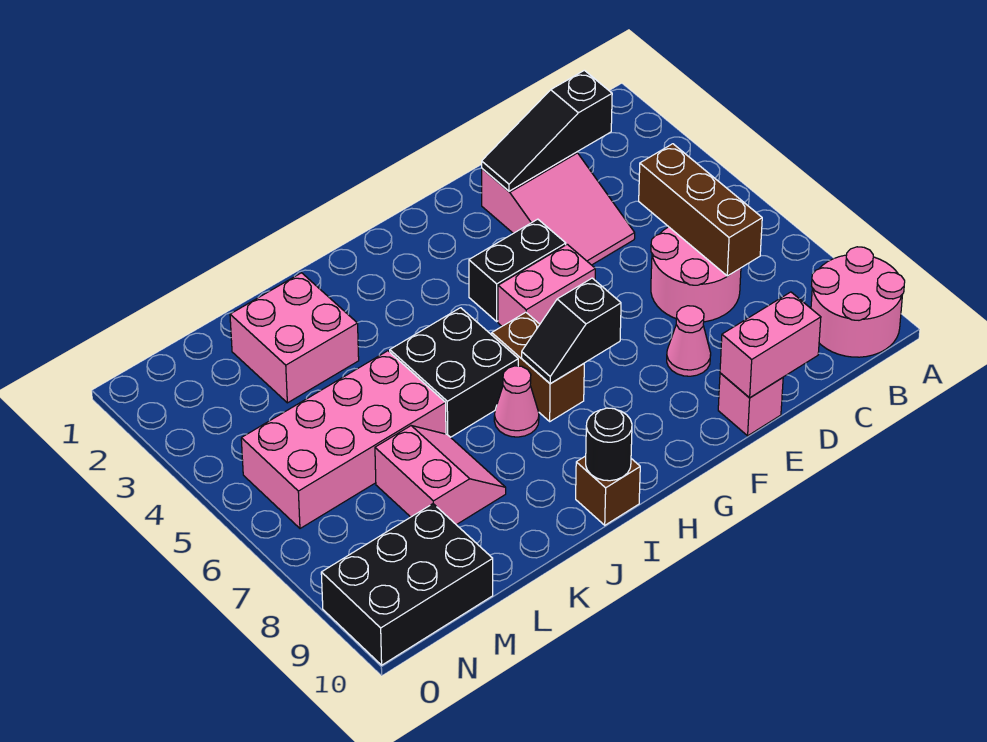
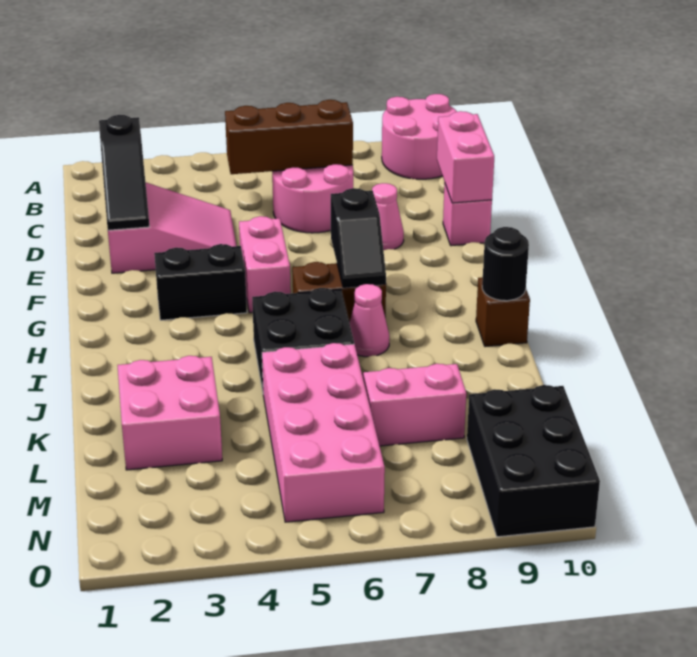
black 1x2 brick [469,219,566,321] -> black 1x2 brick turned to [154,244,247,320]

